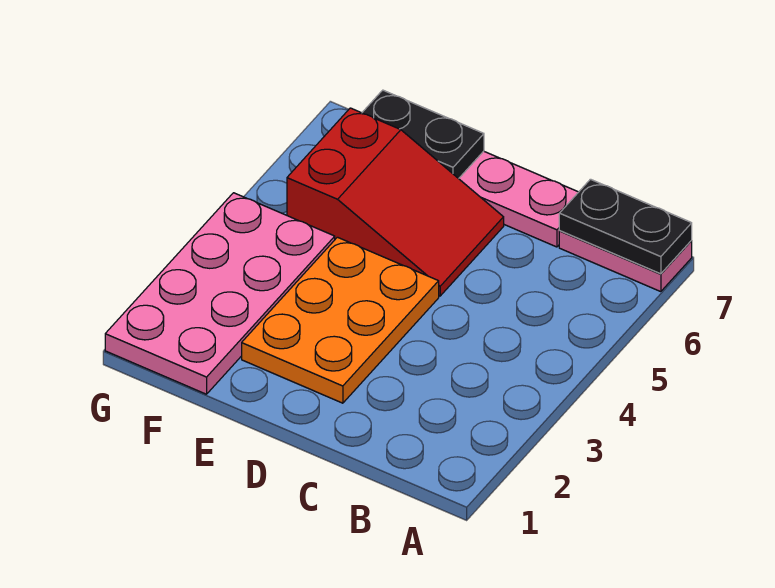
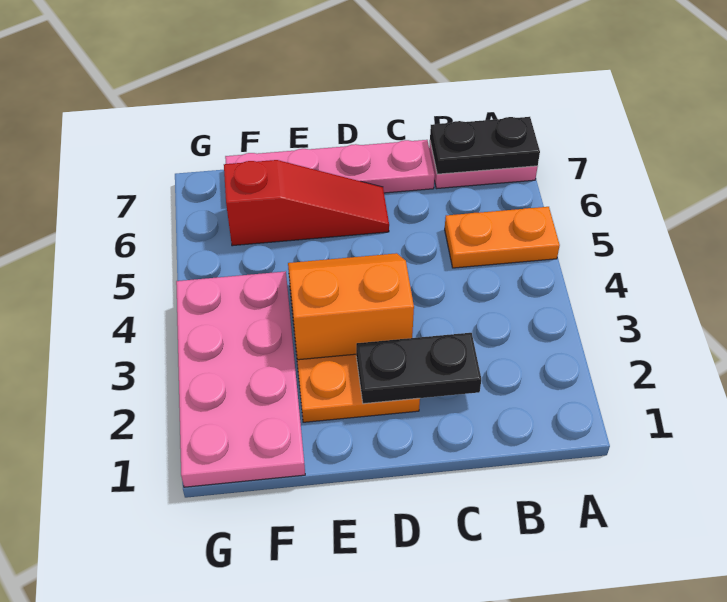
none -> orange 1x2 plate [445,207,560,268]
none -> orange 2x2 slope [288,253,414,360]
red 2x3 slope [287,108,504,296] -> red 1x3 slope [224,160,389,246]
black 1x2 plate [362,90,484,179] -> black 1x2 plate moved to [356,333,481,404]

